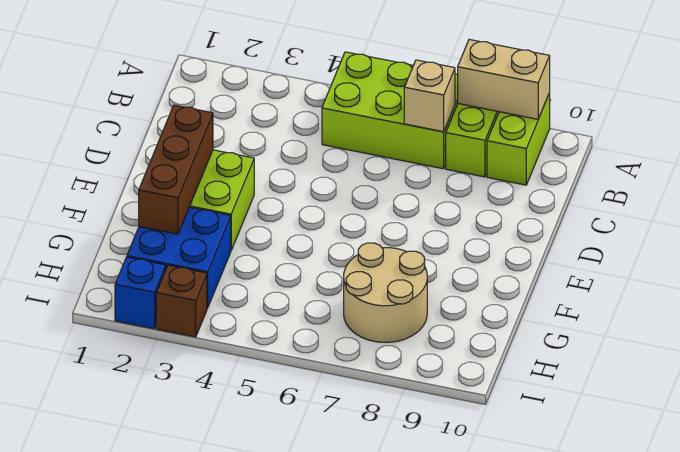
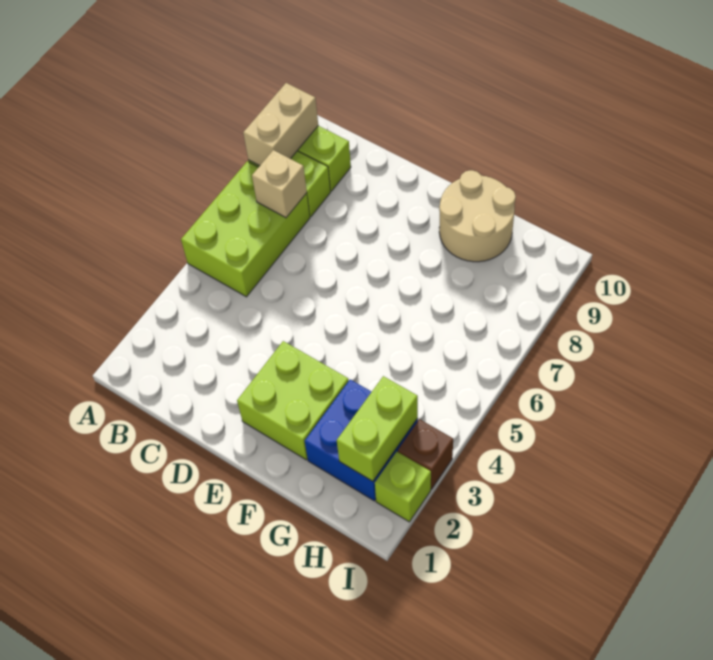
brown 1x3 brick [139,105,213,234] -> none
tan 2x2 round brick [344,243,427,343] -> tan 2x2 round brick moved to [439,170,516,262]
none -> lime 1x2 brick [337,376,418,481]
blue 1x1 brick [115,257,166,329] -> lime 1x1 brick [375,452,431,522]

